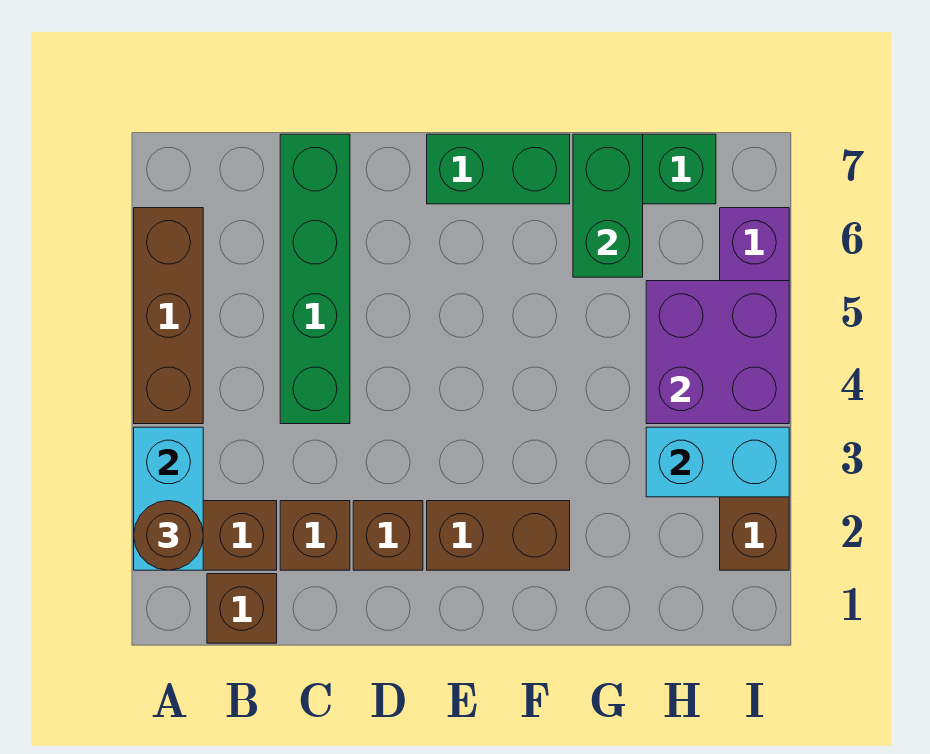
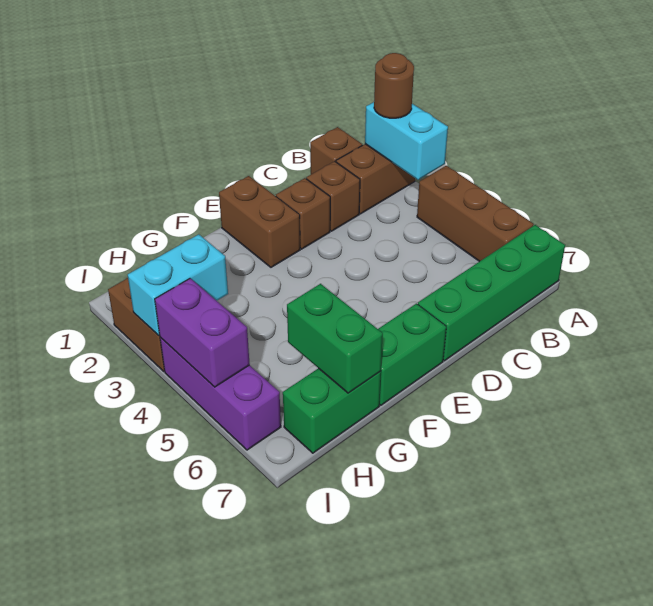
green 1x4 brick [280,134,350,424] -> green 1x4 brick turned to [418,225,565,361]
brown 1x2 brick [427,501,570,570] -> brown 1x2 brick turned to [219,176,300,267]
purple 2x2 brick [646,281,789,424] -> purple 1x2 brick [155,278,250,387]

